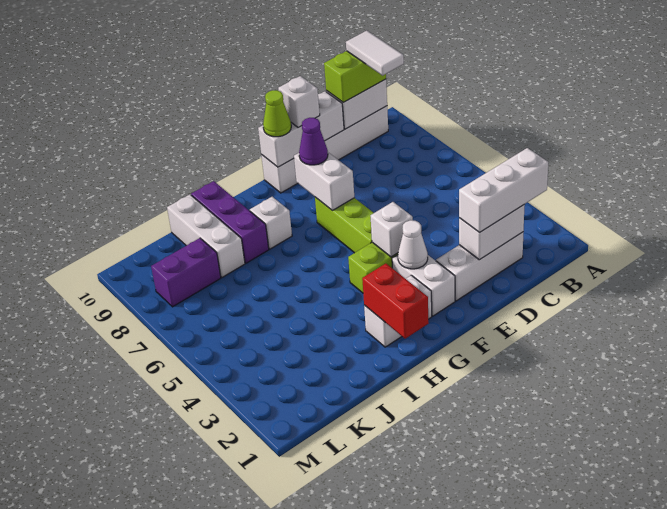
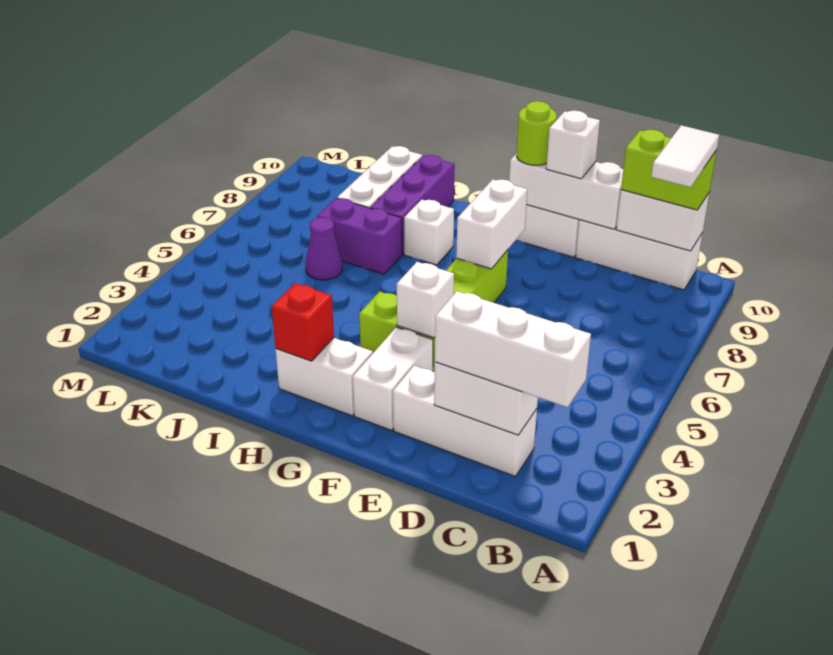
white 1x1 cone [398,220,428,269] -> none
purple 1x1 cone [299,118,328,165] -> purple 1x1 cone moved to [305,217,343,280]
lime 1x1 cone [263,90,291,137] -> lime 1x1 round brick [517,101,557,165]
red 1x2 brick [362,263,429,339] -> red 1x1 brick [272,283,334,361]
purple 1x2 brick [151,238,221,307] -> purple 1x2 brick moved to [317,198,402,274]

